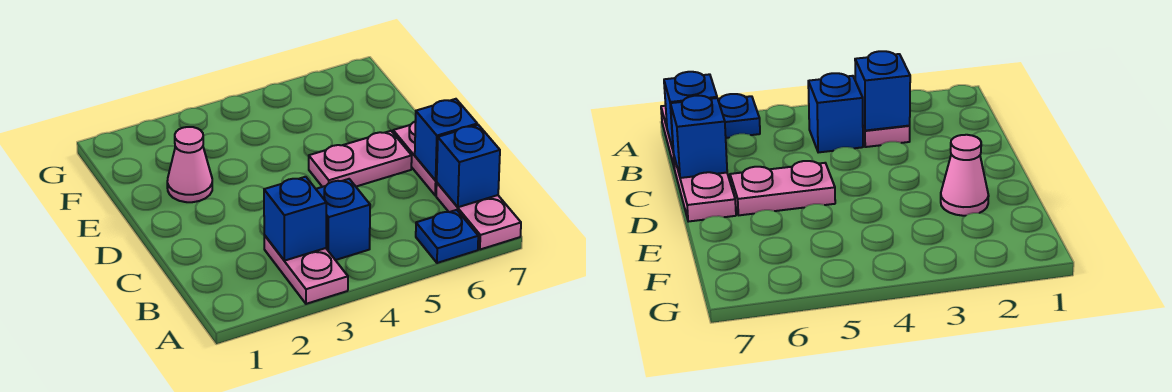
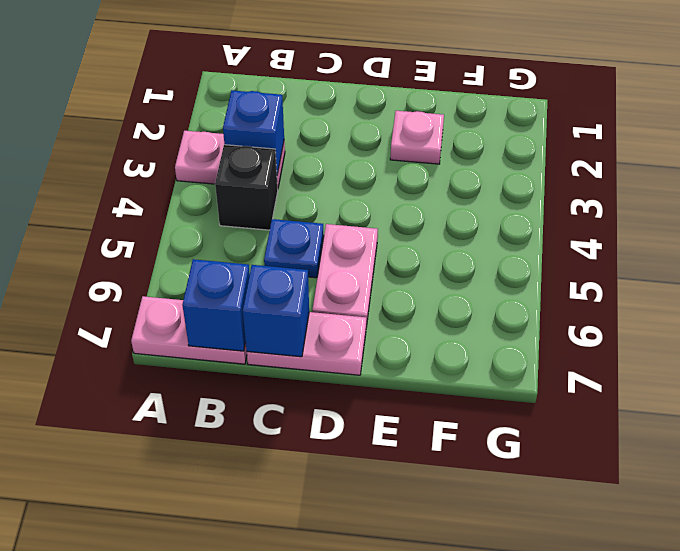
blue 1x1 plate [416,210,478,263] -> blue 1x1 plate moved to [264,219,324,278]
blue 1x1 brick [316,179,370,260] -> black 1x1 brick [215,145,278,230]
pink 1x1 cone [167,127,212,202] -> pink 1x1 plate [390,111,444,164]

